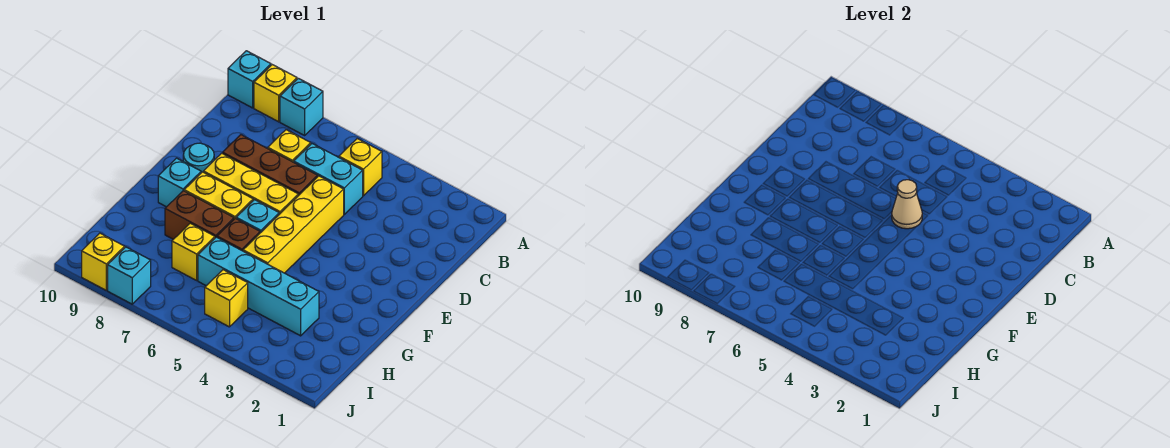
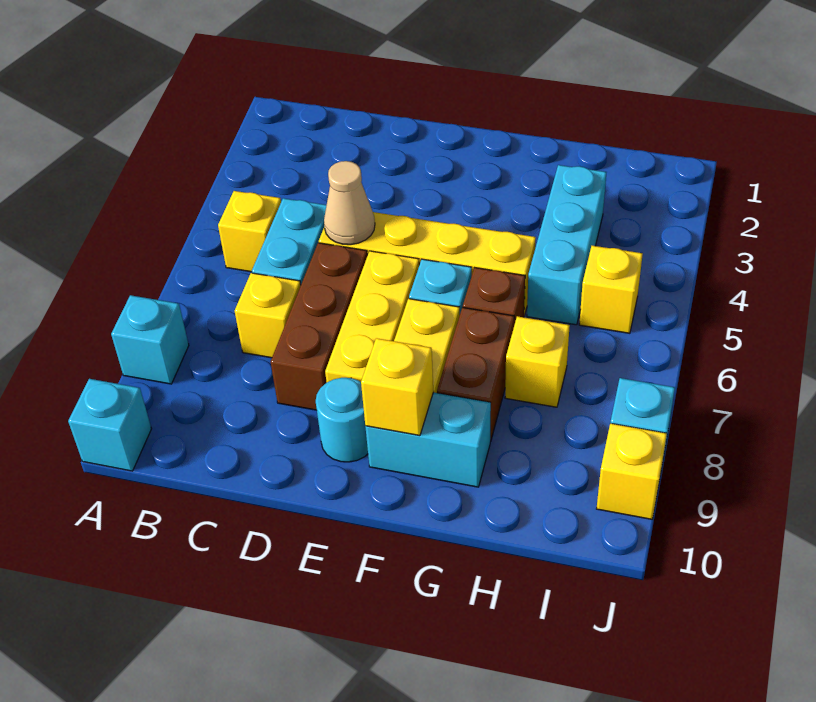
yellow 1x1 brick [254,65,297,122] -> yellow 1x1 brick moved to [361,338,433,436]
cyan 1x1 brick [158,158,201,207] -> cyan 1x2 brick [365,392,491,487]
cyan 1x4 brick [198,237,319,336] -> cyan 1x3 brick [527,165,606,325]

